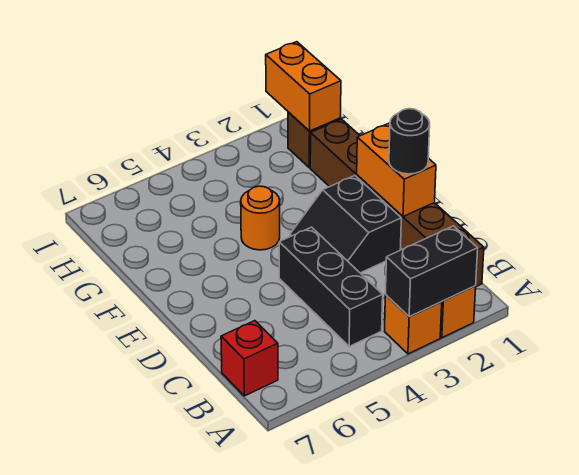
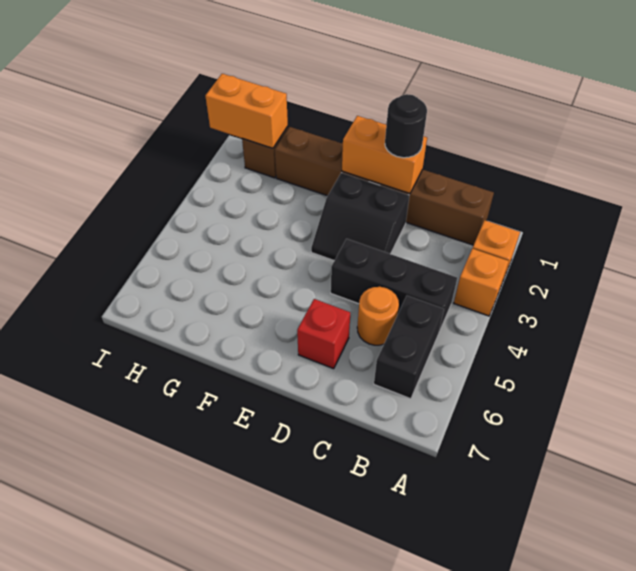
black 1x2 brick [386,226,478,317] -> black 1x2 brick moved to [374,296,444,399]
red 1x1 brick [221,321,278,396] -> red 1x1 brick moved to [297,299,350,369]
orange 1x1 round brick [241,186,280,250] -> orange 1x1 round brick moved to [357,287,399,345]

